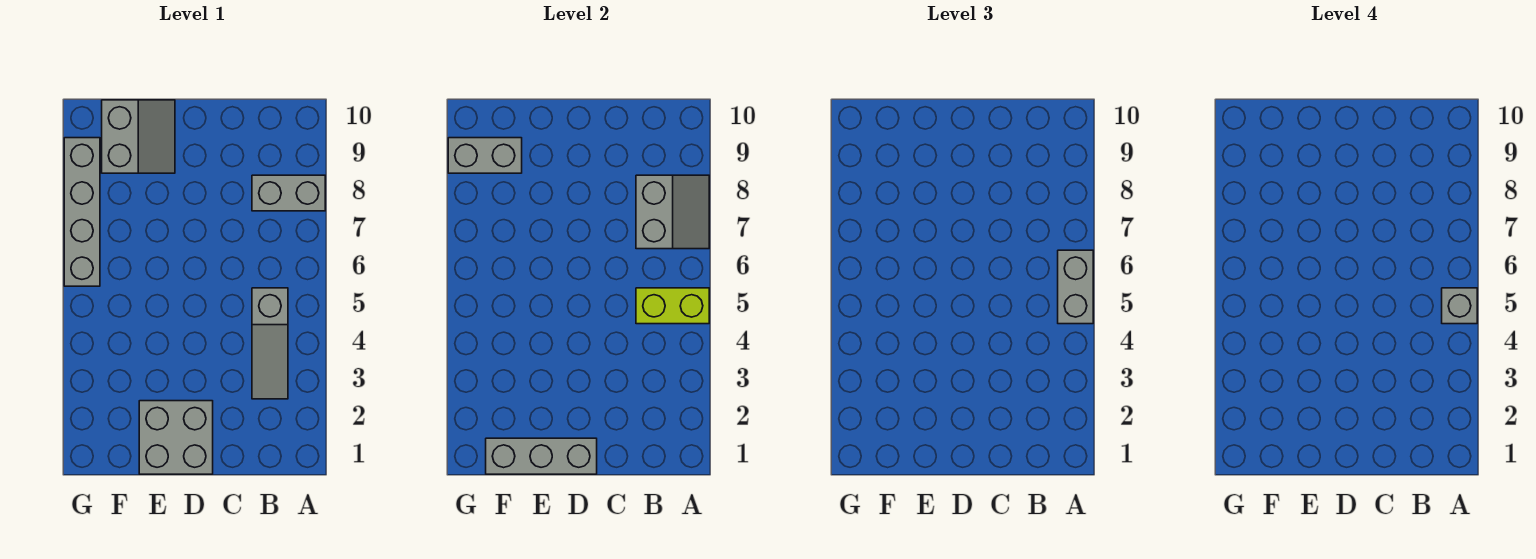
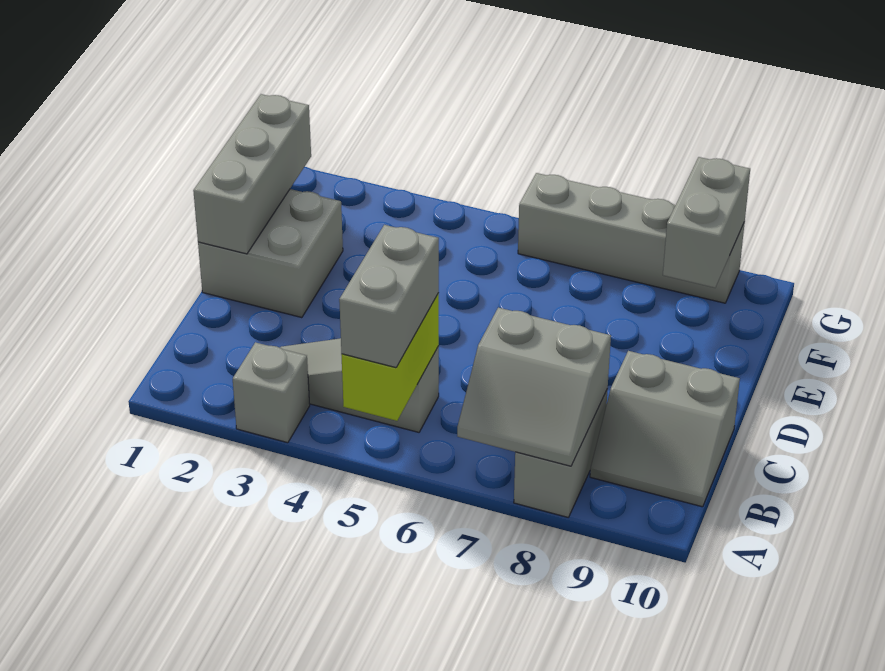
grey 1x2 brick [1058,250,1093,324] -> grey 1x2 brick turned to [339,225,439,368]
grey 1x1 brick [1442,288,1477,324] -> grey 1x1 brick moved to [233,342,310,443]
grey 2x2 slope [102,100,175,173] -> grey 2x2 slope moved to [590,351,740,507]

